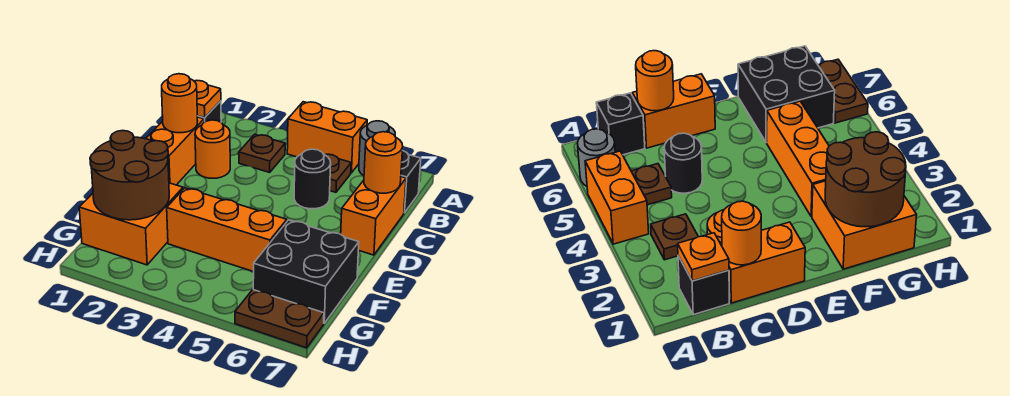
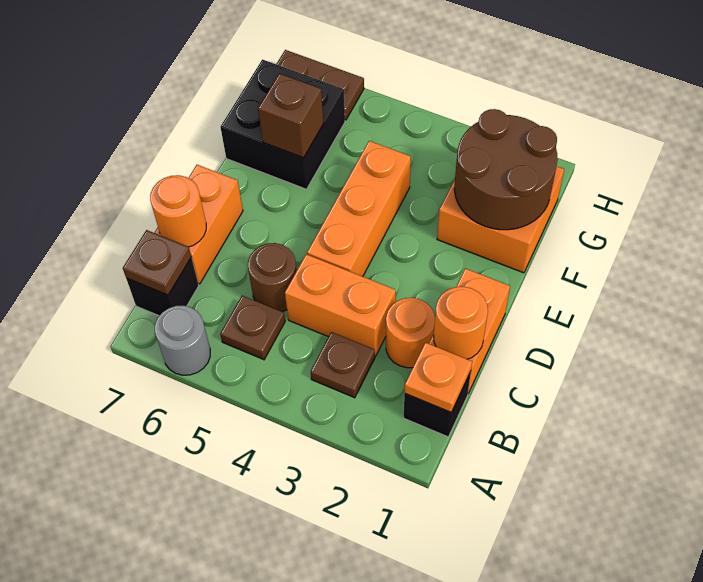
orange 1x2 brick [287,102,367,173] -> orange 1x2 brick moved to [285,254,396,356]
none -> brown 1x1 plate [123,230,191,295]
black 1x1 round brick [294,149,331,209] -> brown 1x1 round brick [248,243,297,312]
orange 1x3 brick [167,188,287,272] -> orange 1x3 brick turned to [307,141,411,277]
none -> brown 1x1 brick [258,74,324,158]

